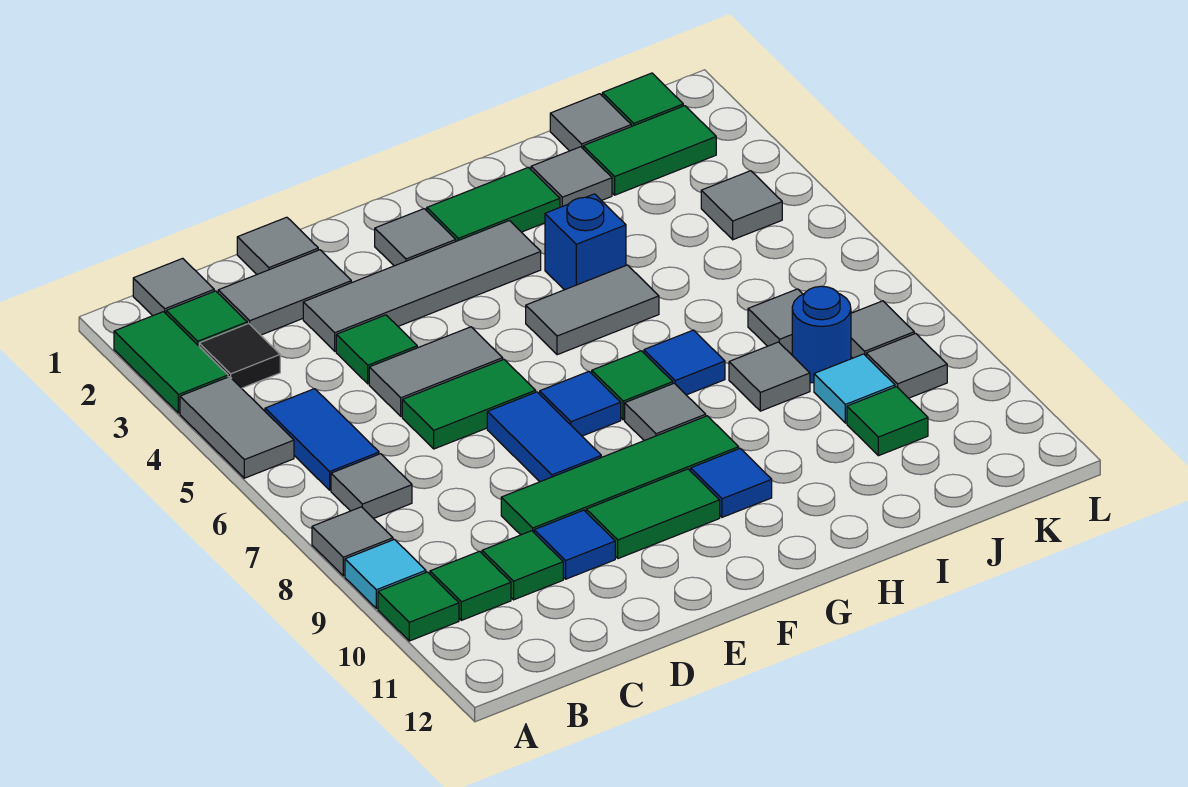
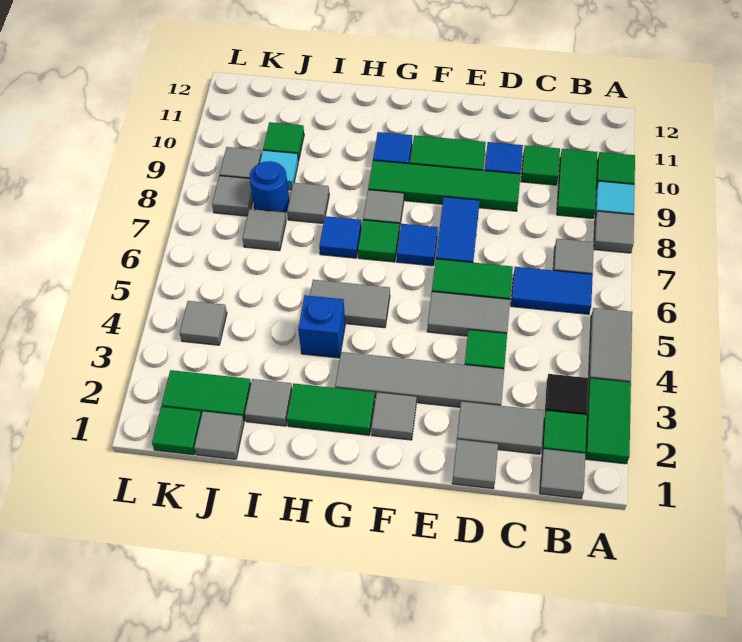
blue 1x2 tile [265,389,379,490] -> blue 1x2 tile turned to [511,267,593,314]
green 1x1 tile [430,551,511,620] -> green 1x2 tile [557,149,597,218]

